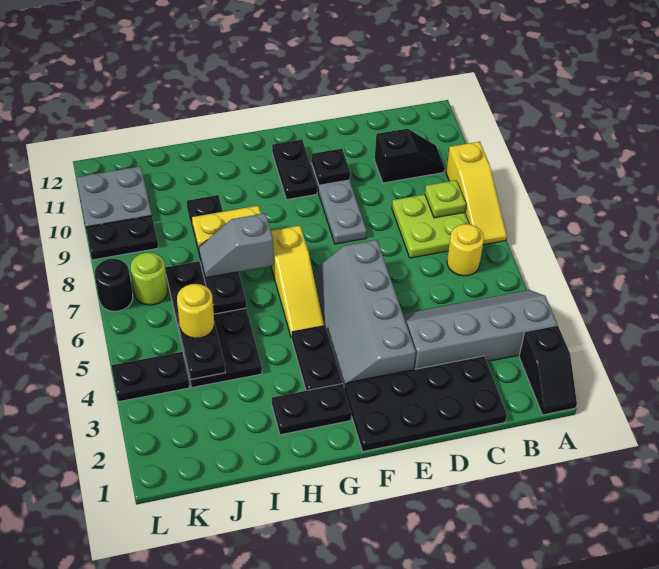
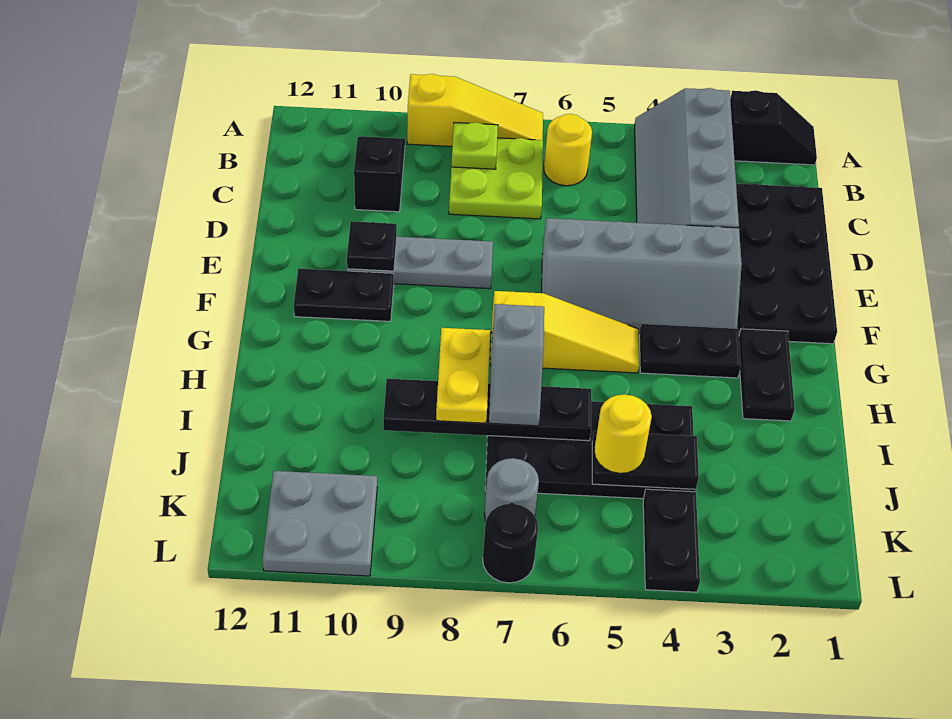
lime 1x1 round brick [131,253,168,305] -> grey 1x1 round brick [484,458,539,521]
black 1x2 plate [86,216,158,260] -> none

